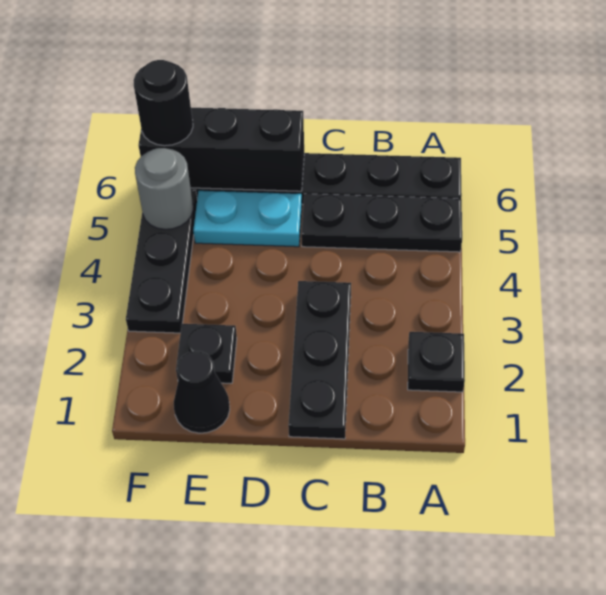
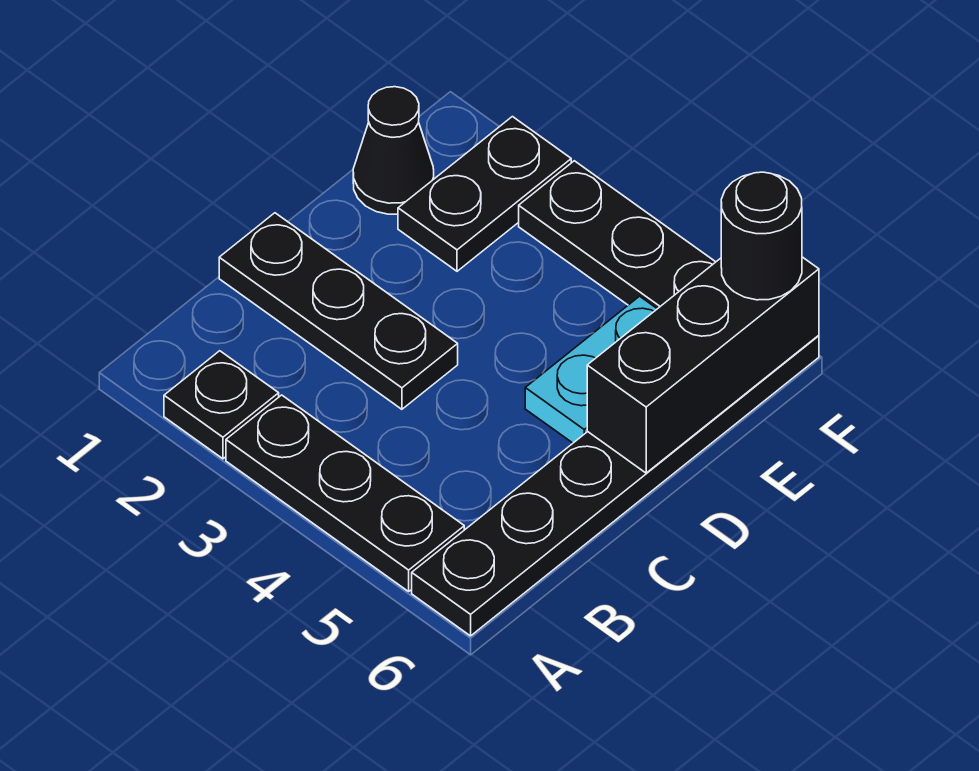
black 1x3 plate [301,194,462,252] -> black 1x3 plate turned to [226,395,464,591]
black 1x1 plate [176,324,237,383] -> black 1x2 plate [398,117,571,271]
grey 1x1 round brick [135,148,193,229] -> none

